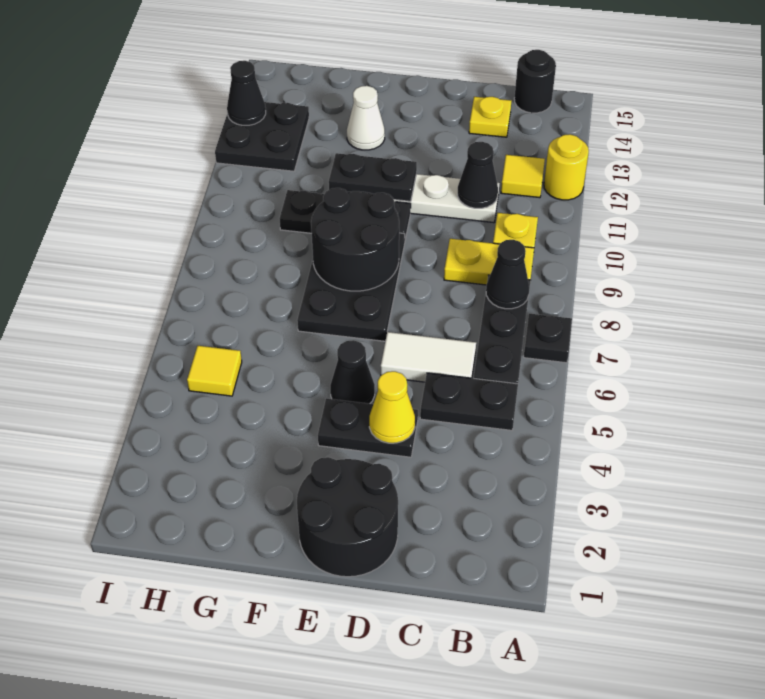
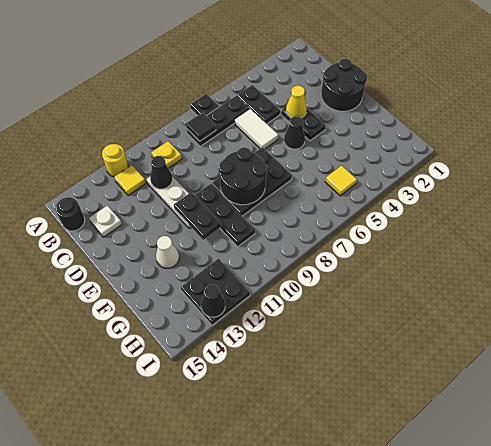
black 1x1 cone [486,240,529,309] -> black 1x1 tile [186,112,216,141]
yellow 1x2 plate [444,239,534,285] -> none
yellow 1x1 plate [469,97,511,137] -> white 1x1 plate [89,206,122,237]

